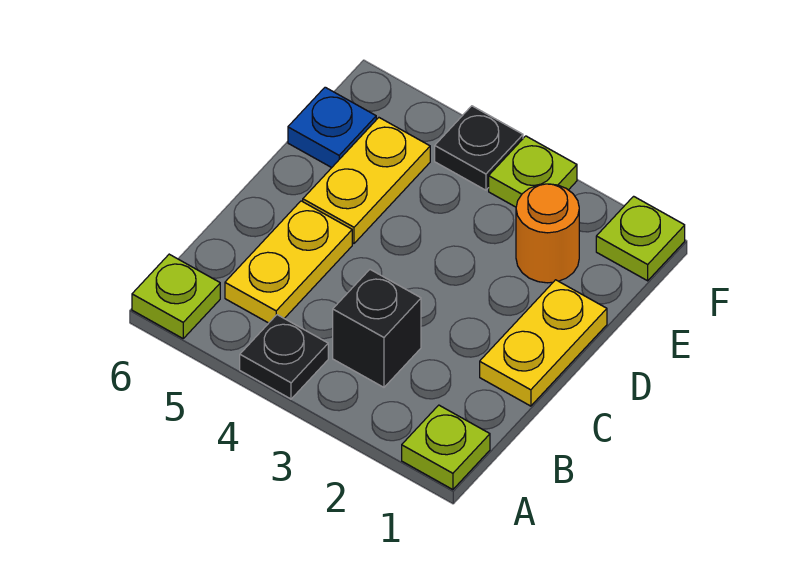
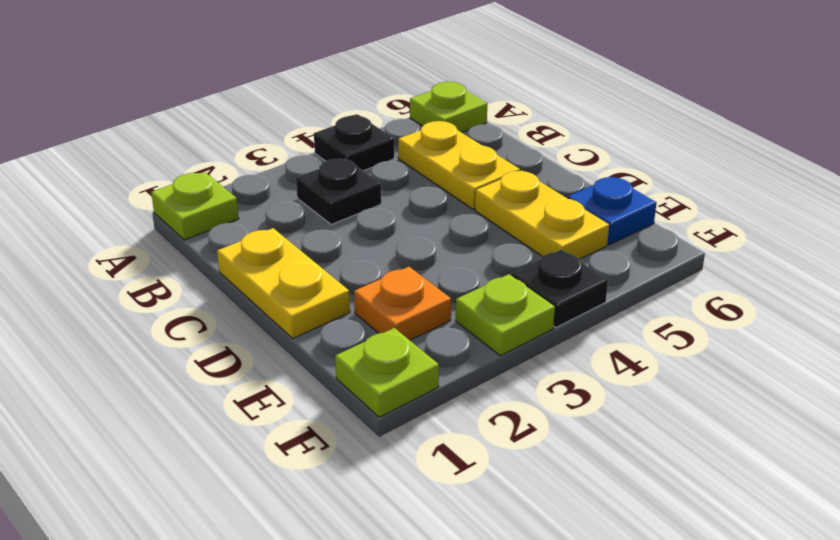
black 1x1 brick [333,270,421,387] -> black 1x1 plate [296,159,381,224]
orange 1x1 round brick [516,184,579,283] -> orange 1x1 plate [354,267,451,340]

